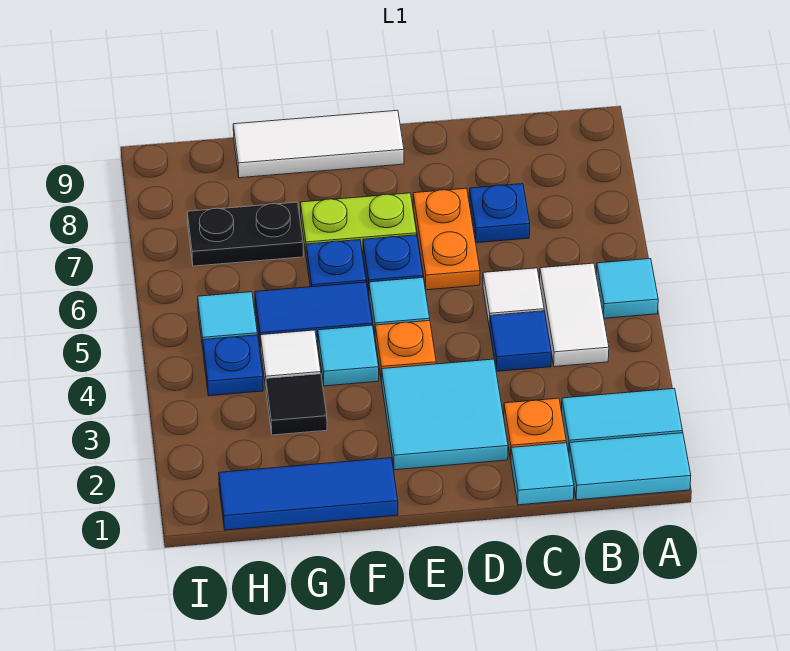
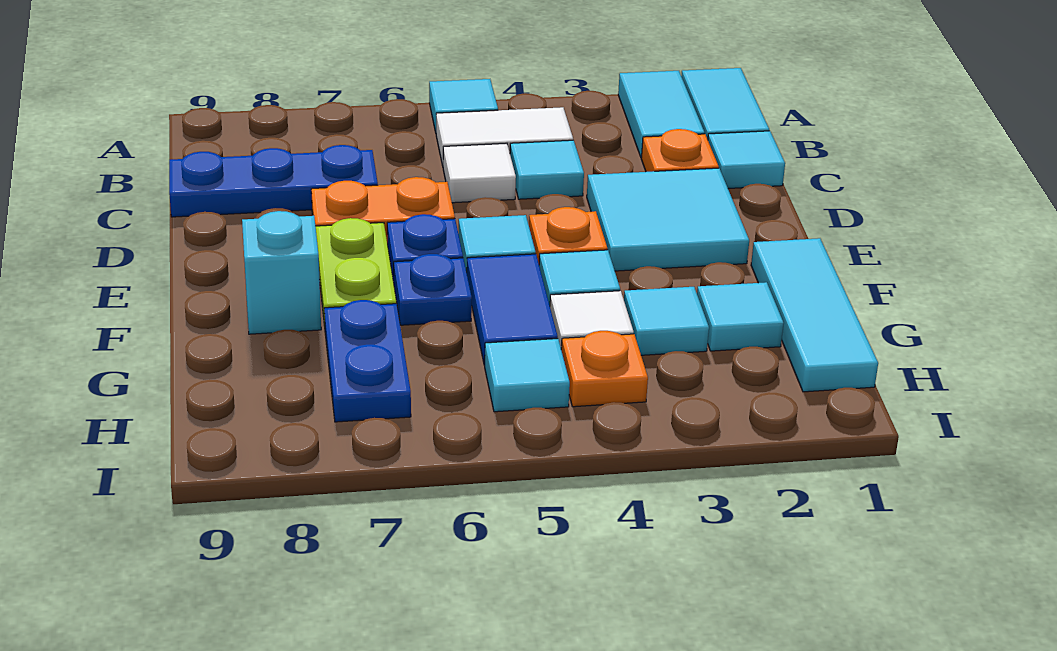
blue 1x1 tile [490,311,551,371] -> cyan 1x1 tile [510,140,584,199]
blue 1x1 plate [469,184,530,243] -> blue 1x3 plate [169,145,378,217]
white 1x3 tile [233,110,404,178] -> none
blue 1x3 tile [219,458,398,530] -> cyan 1x3 tile [751,238,878,392]
none -> cyan 1x1 brick [242,211,321,334]
none -> cyan 1x1 tile [697,282,784,351]
black 1x1 tile [266,374,327,435] -> cyan 1x1 tile [624,287,709,355]
black 1x2 plate [187,202,303,266] -> blue 1x2 plate [324,300,411,422]
blue 1x1 plate [203,335,263,396] -> orange 1x1 plate [561,331,648,407]

